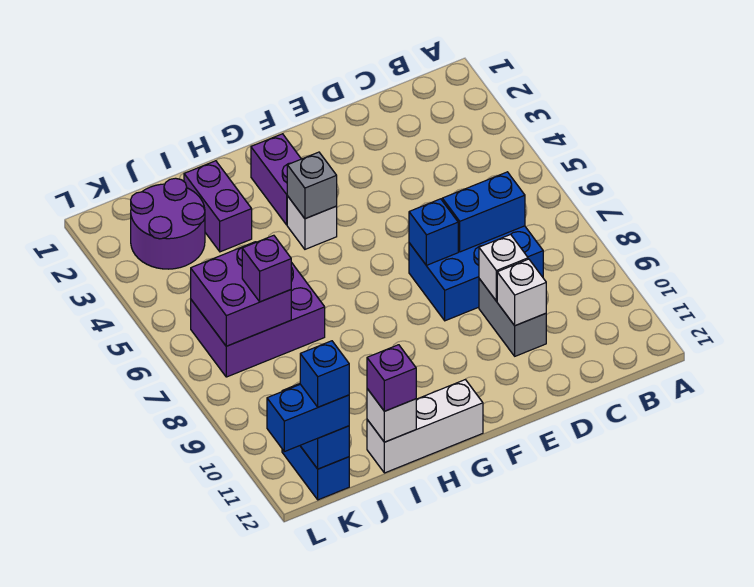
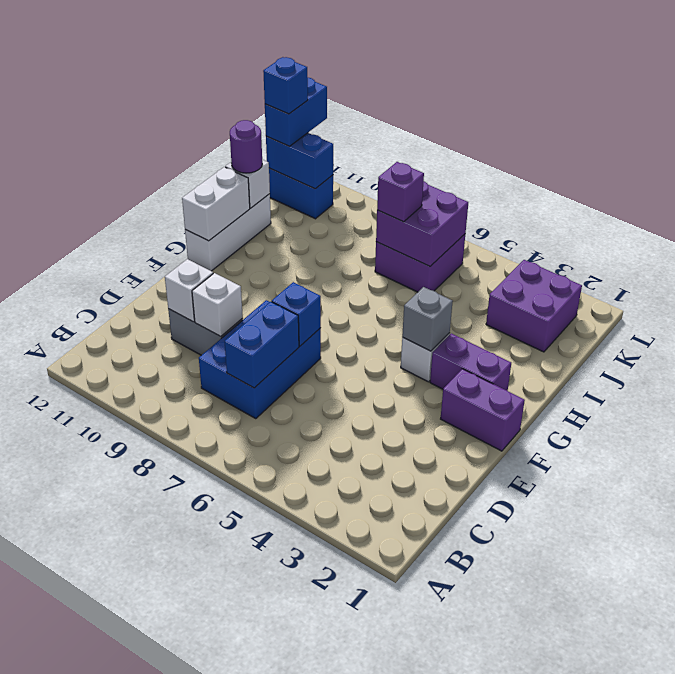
none -> white 1x2 brick [182,167,250,241]
purple 1x2 brick [184,161,252,252] -> purple 1x2 brick moved to [441,369,525,451]
purple 2x3 brick [191,262,325,377] -> purple 2x2 brick [375,234,465,292]
purple 1x1 brick [367,345,416,411] -> purple 1x1 round brick [230,120,262,173]
purple 2x2 round brick [131,178,205,269] -> purple 2x2 brick [486,260,582,352]

